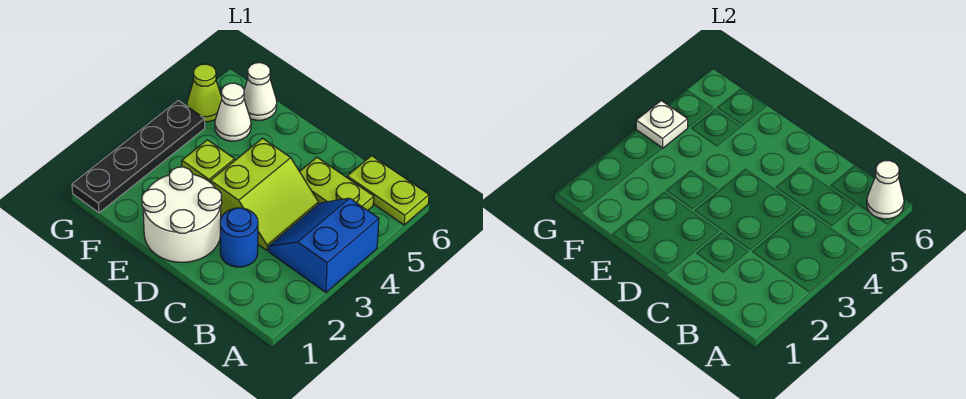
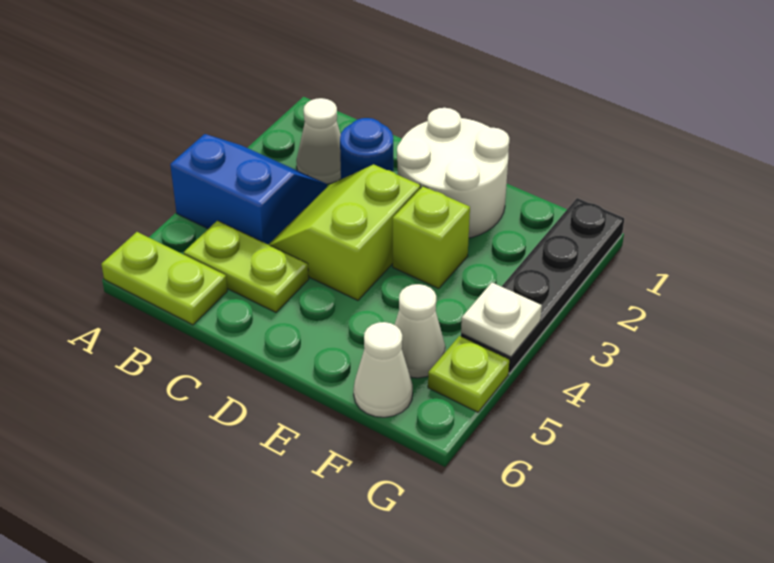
blue 2x2 slope [268,198,379,292] -> blue 2x2 slope turned to [170,134,327,244]
white 1x1 cone [867,161,904,219] -> white 1x1 cone moved to [296,98,341,184]
lime 1x1 cone [187,64,222,122] -> lime 1x1 plate [428,336,509,412]

